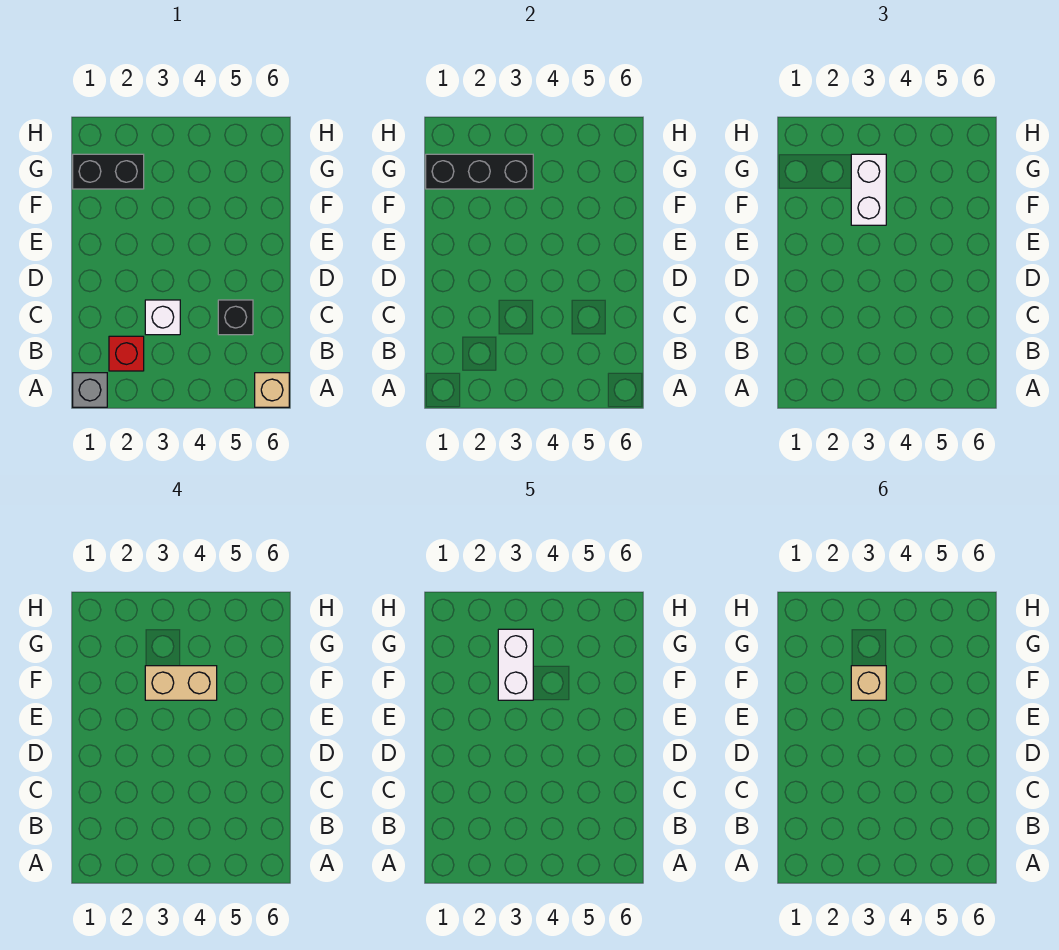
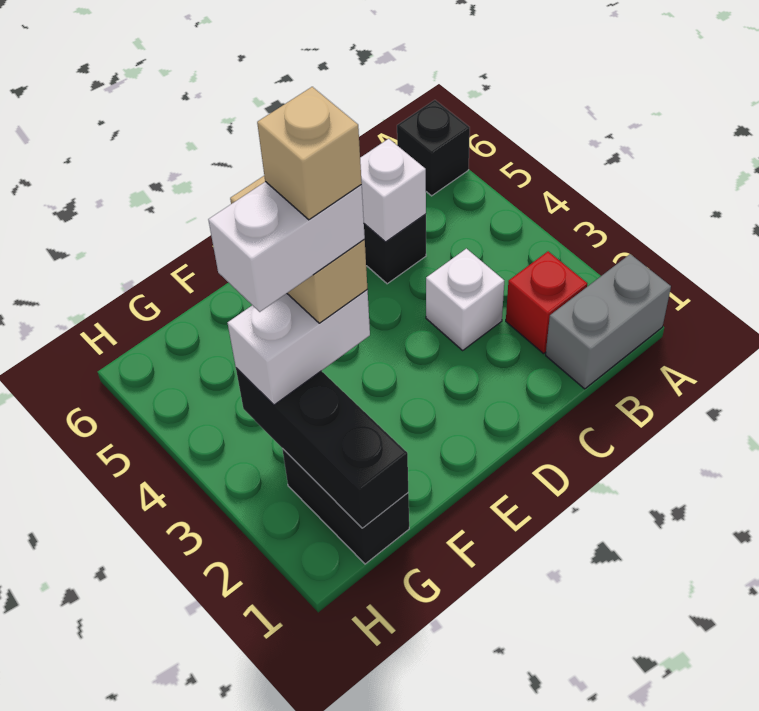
grey 1x1 brick [73,373,107,407] -> grey 1x2 brick [546,254,671,389]
tan 1x1 brick [255,373,289,407] -> black 1x1 brick [397,100,470,196]
none -> white 1x1 brick [360,139,426,242]

